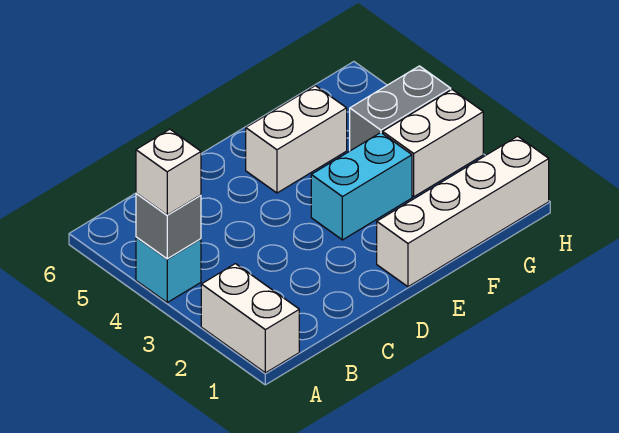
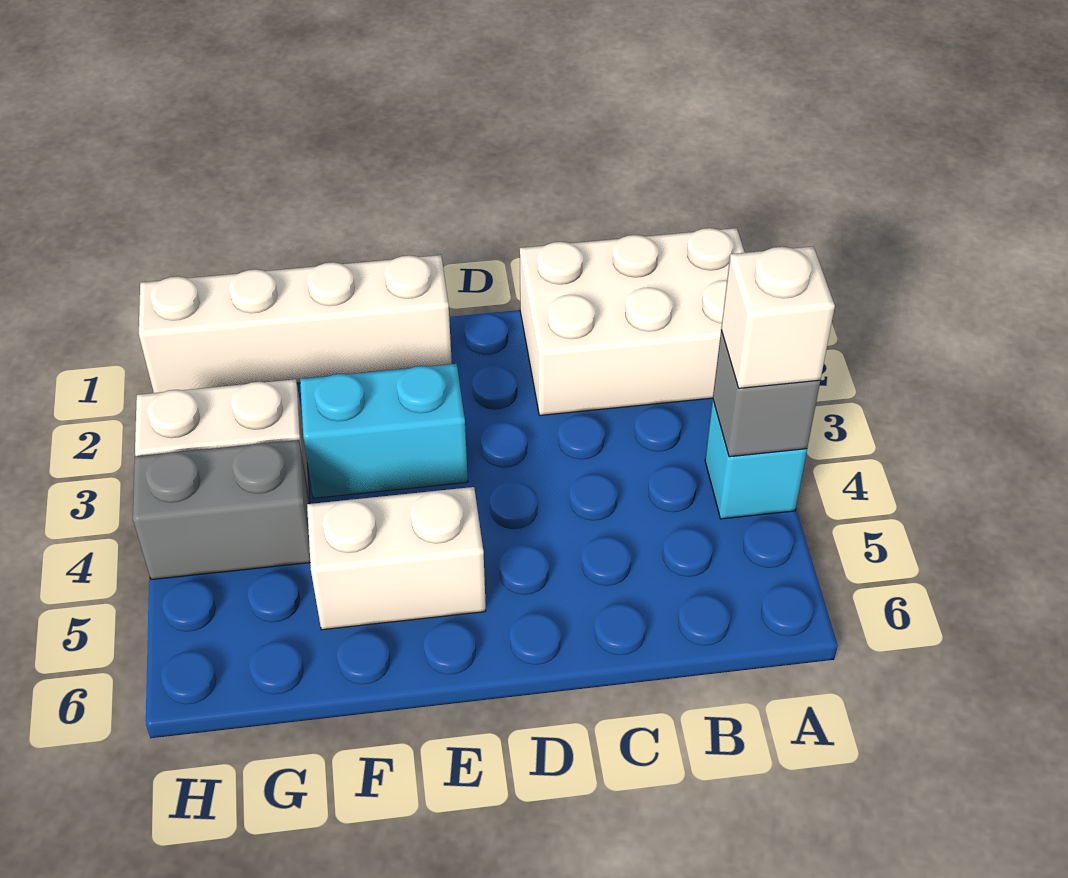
white 1x2 brick [201,264,299,373] -> white 2x3 brick [520,228,745,415]

